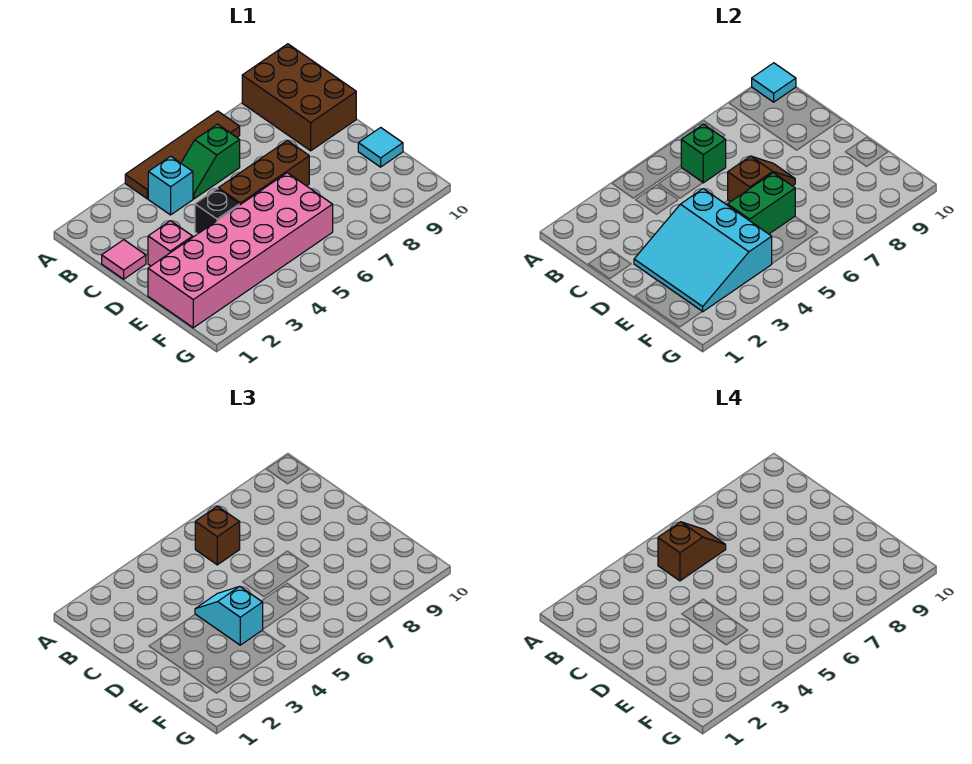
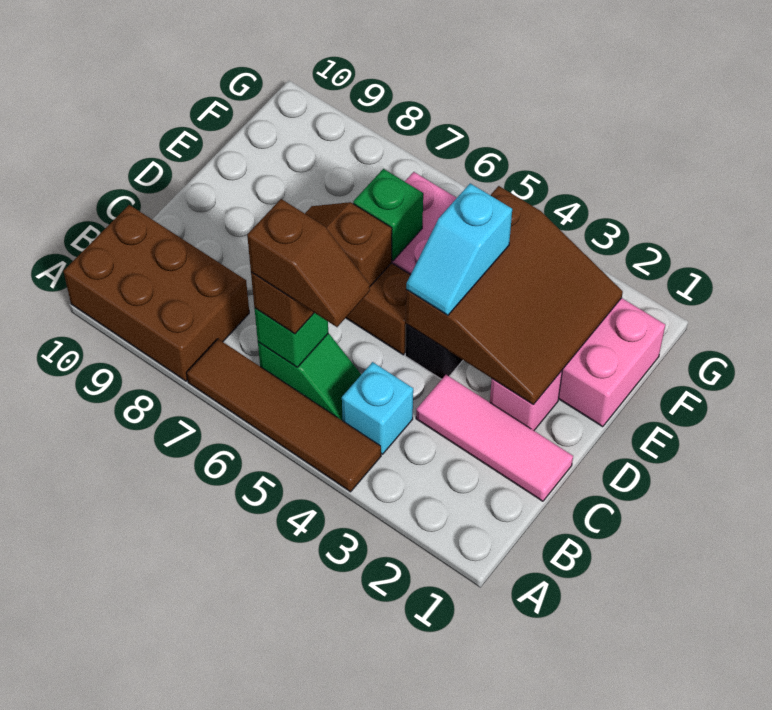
brown 2x3 brick [242,44,356,151] -> brown 2x3 brick turned to [63,205,249,381]
cyan 1x1 tile [752,63,796,102] -> none
brown 1x2 slope [658,522,726,581] -> brown 1x2 slope turned to [247,199,370,327]
pink 1x1 tile [102,240,146,279] -> pink 1x3 tile [416,375,573,501]
cyan 3x3 slope [634,189,772,312] -> brown 3x3 slope [406,186,623,405]
green 1x2 brick [728,173,795,234] -> green 1x1 brick [353,169,423,261]
cyan 1x1 tile [358,128,403,167] -> none

